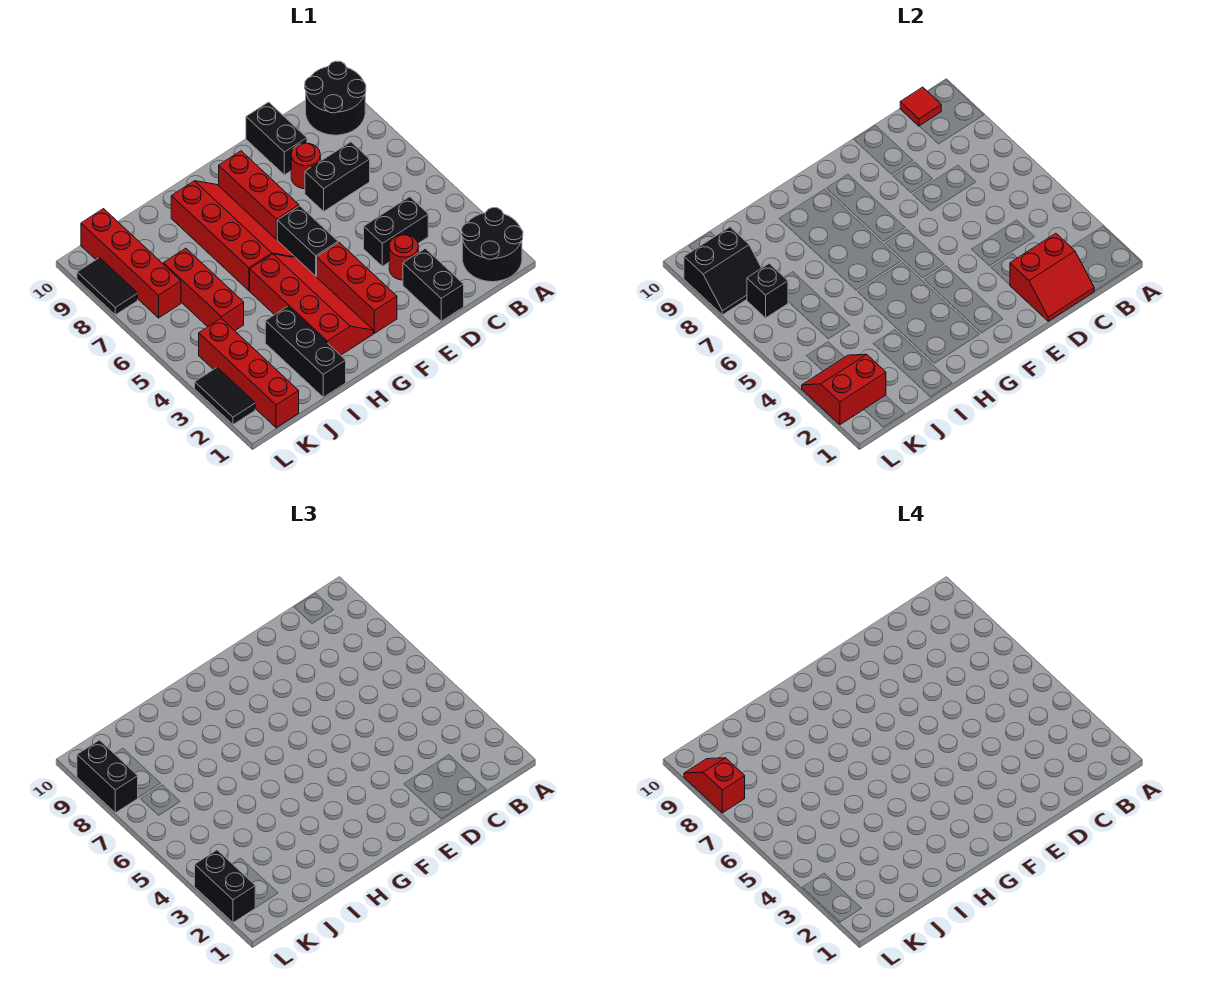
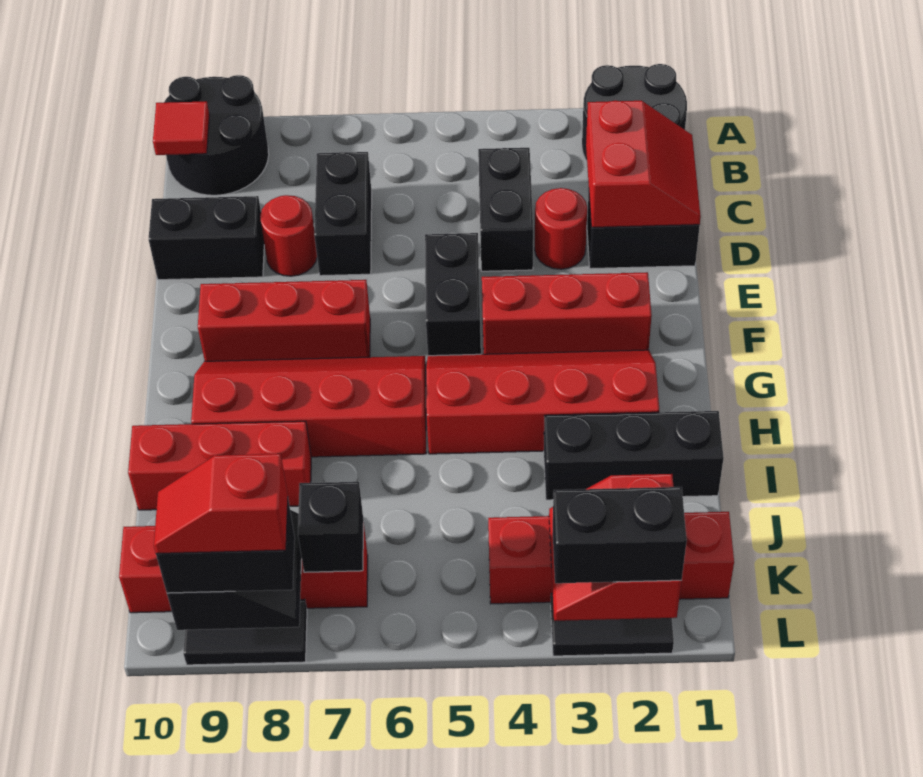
black 1x2 brick [277,206,338,277] -> black 1x2 brick turned to [425,233,481,356]
red 1x3 brick [163,248,244,331] -> red 1x3 brick moved to [128,421,311,510]

